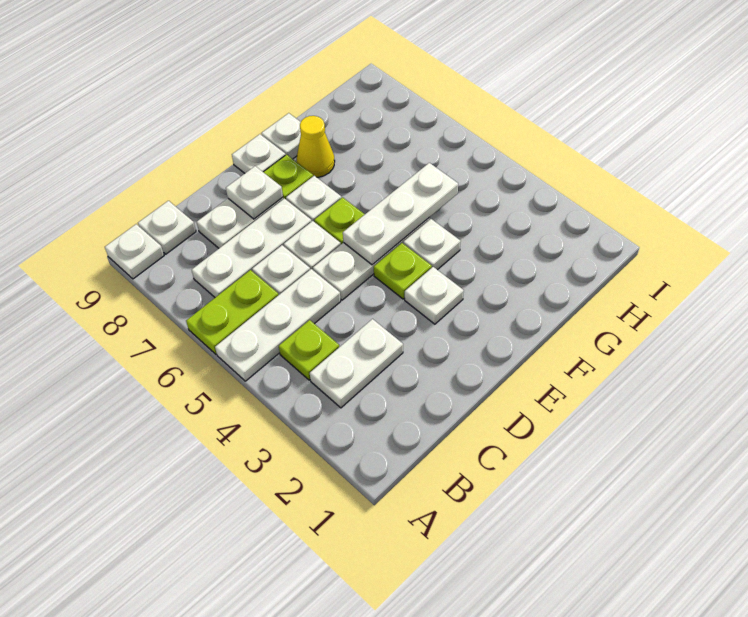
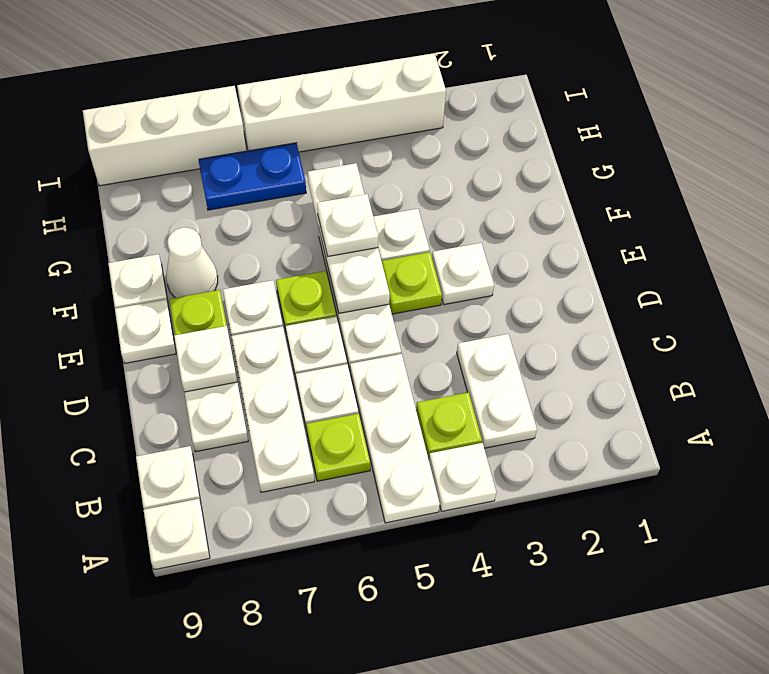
none -> white 1x1 plate [429,443,496,511]
lime 1x2 plate [186,270,278,354] -> lime 1x1 plate [306,414,370,481]
none -> white 1x1 plate [317,194,378,256]
yellow 1x1 cone [297,116,335,177] -> white 1x1 cone [166,228,218,298]
none -> blue 1x2 plate [199,143,306,210]
none -> white 1x4 brick [237,53,446,152]
none -> white 1x3 brick [83,86,246,186]

